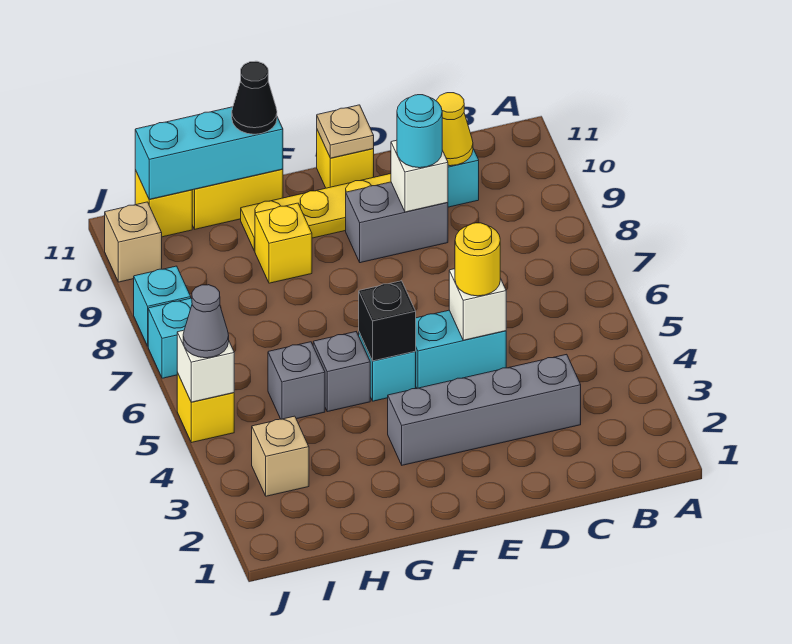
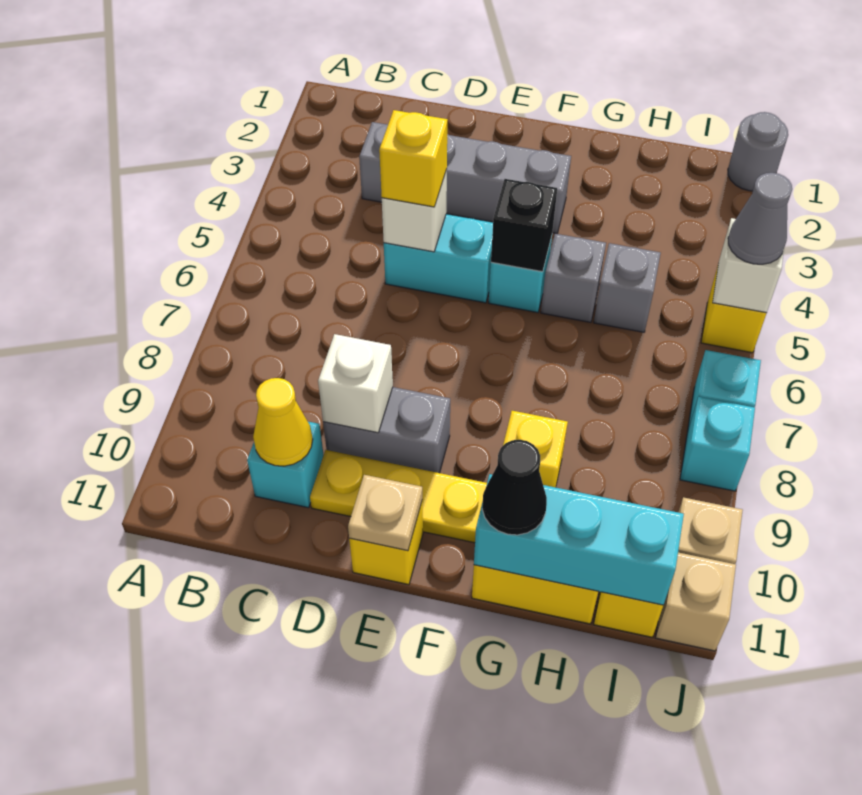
yellow 1x1 round brick [455,223,500,296] -> yellow 1x1 brick [379,110,447,207]
cyan 1x1 round brick [397,95,442,168] -> none
tan 1x1 brick [252,416,309,496] -> tan 1x1 brick moved to [656,552,736,651]
none -> grey 1x1 round brick [728,112,788,191]

